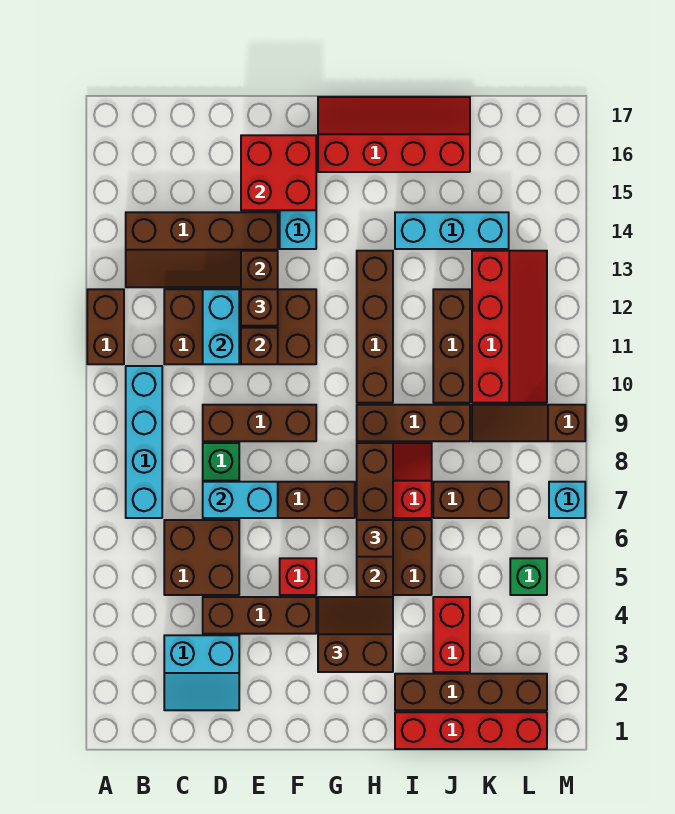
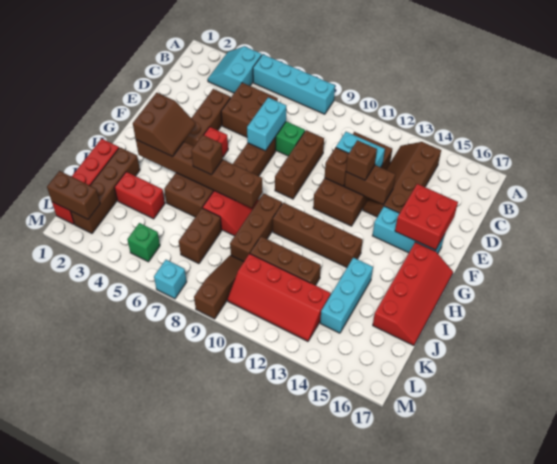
brown 1x2 brick [87,289,124,364] -> brown 1x2 brick moved to [47,171,100,219]
cyan 1x4 brick [126,366,162,518] -> cyan 1x4 brick moved to [253,54,335,114]
cyan 2x2 slope [164,635,239,710] -> cyan 2x2 slope moved to [208,46,262,93]

